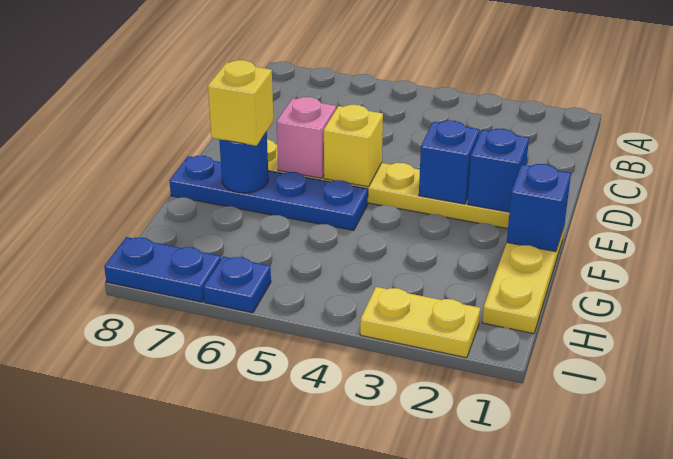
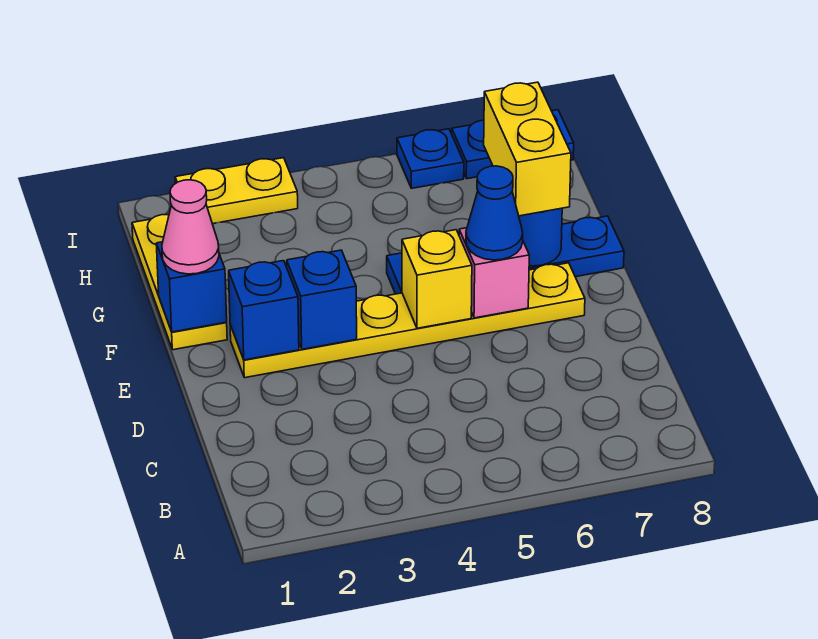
none -> blue 1x1 cone [466,166,523,260]
none -> pink 1x1 cone [162,180,219,274]
yellow 1x1 brick [208,60,273,146] -> yellow 1x2 brick [484,82,571,216]

